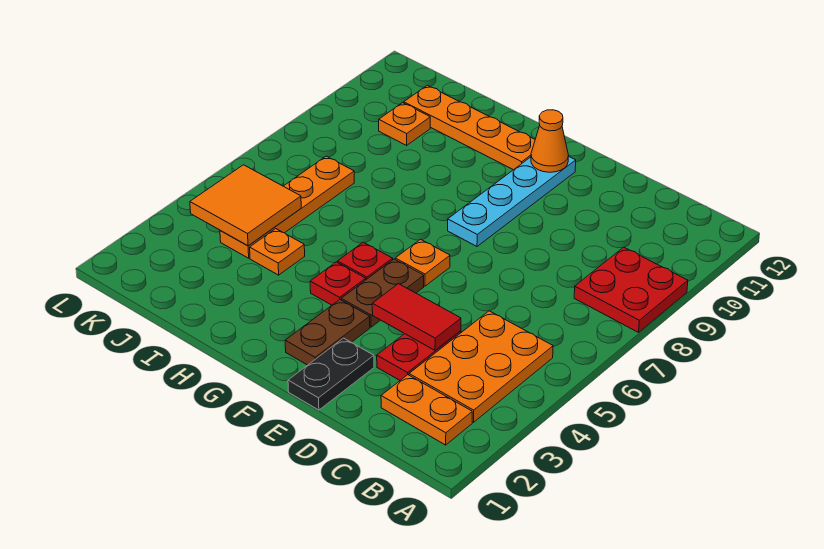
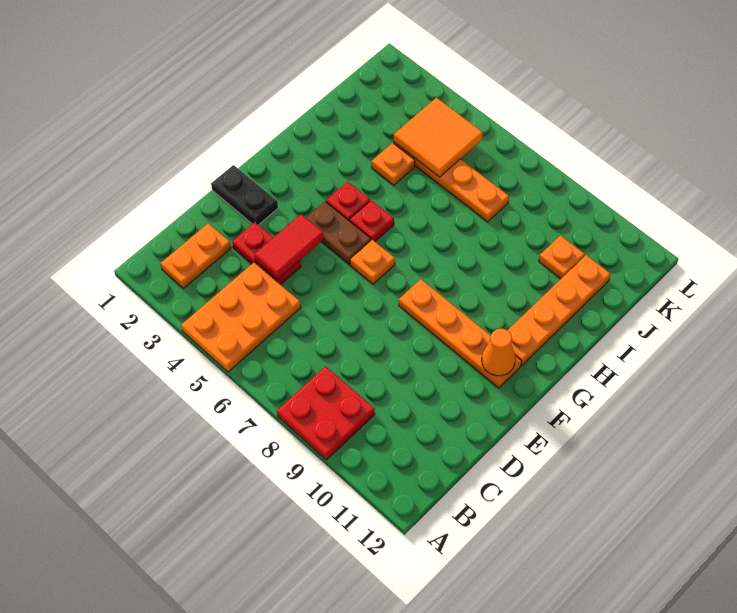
orange 2x3 plate [409,311,553,422] -> orange 2x3 plate turned to [181,263,301,372]
brown 1x2 plate [285,300,370,365] -> none
cyan 1x4 plate [448,156,576,246] -> orange 1x4 plate [399,279,522,388]

